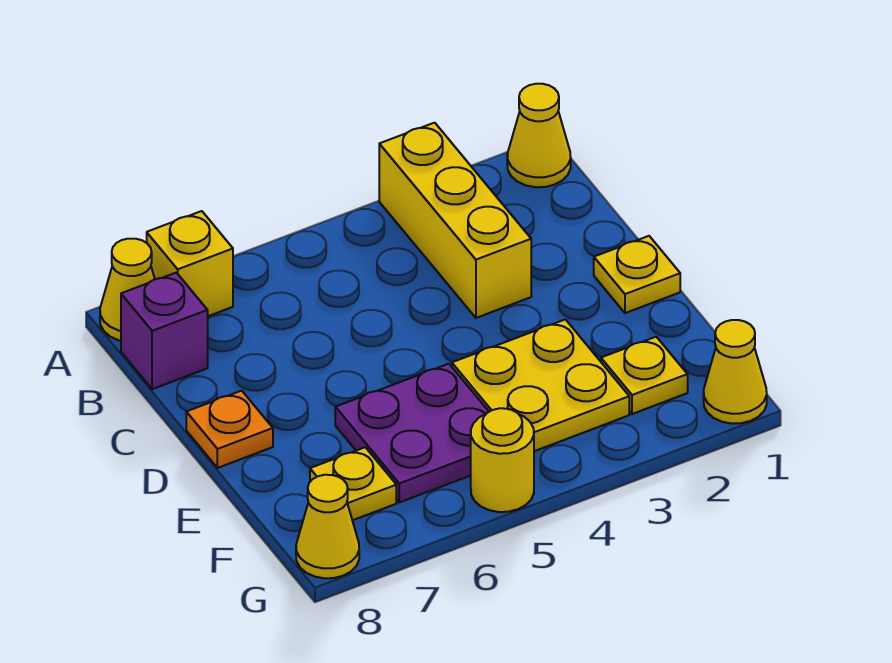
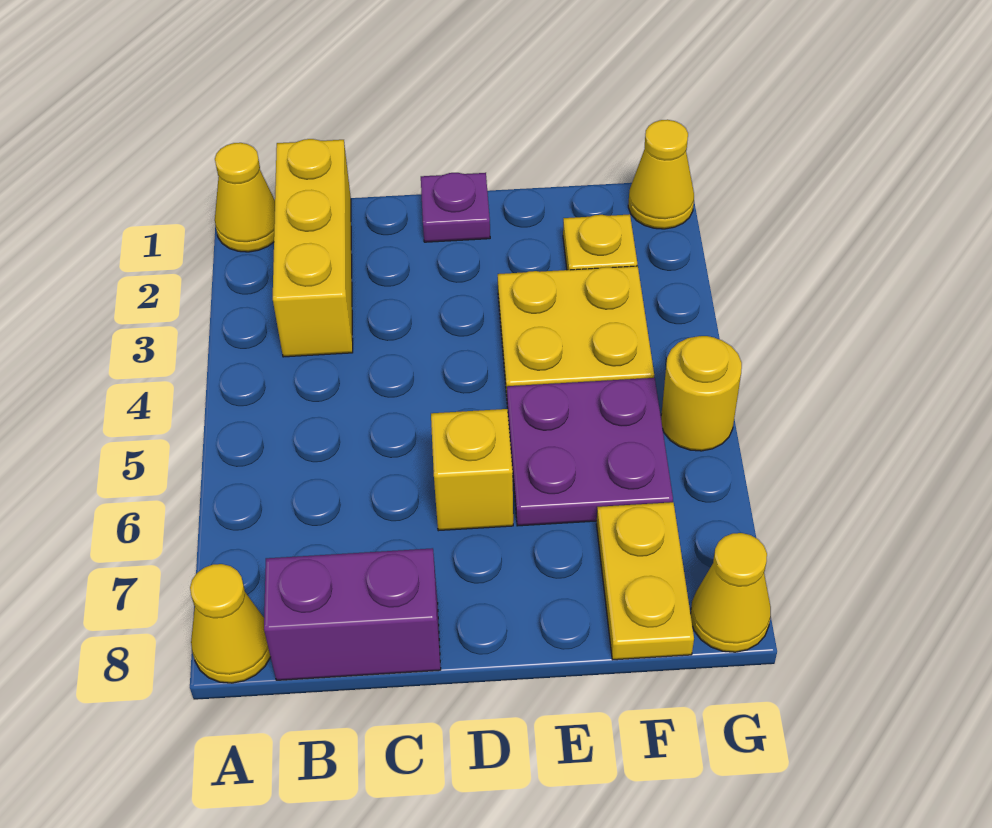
yellow 1x3 brick [379,123,531,318] -> yellow 1x3 brick turned to [273,139,353,357]
yellow 1x1 brick [147,211,233,316] -> yellow 1x1 brick moved to [431,409,513,531]
purple 1x1 brick [121,273,208,389] -> purple 1x2 brick [264,548,441,680]
yellow 1x1 plate [594,236,680,313] -> purple 1x1 plate [421,173,490,242]
orange 1x1 plate [186,391,273,468] -> none
yellow 1x1 plate [310,447,396,520] -> yellow 1x2 plate [596,502,694,660]

